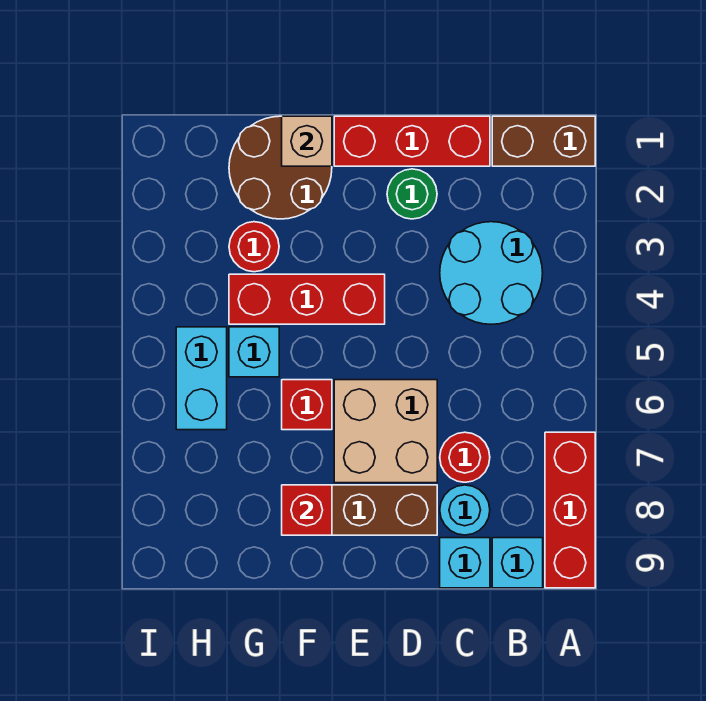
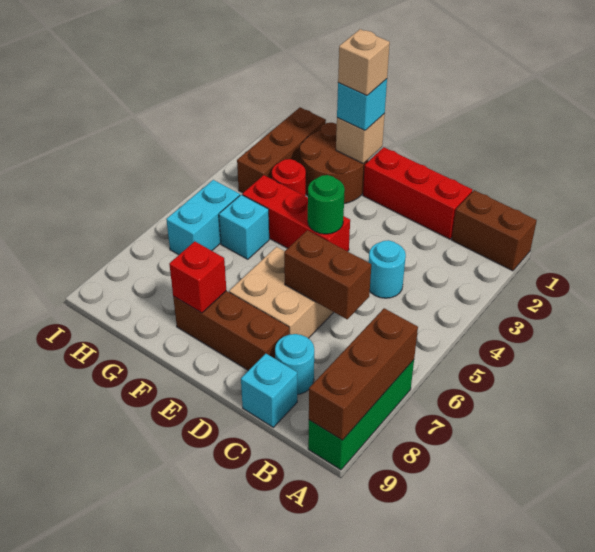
red 1x3 brick [545,432,595,588] -> green 1x3 brick [308,360,414,470]
none -> brown 1x3 brick [309,308,418,440]
cyan 2x2 round brick [440,222,543,324] -> cyan 1x1 round brick [369,240,406,298]
cyan 1x1 brick [492,538,543,588] -> cyan 1x1 brick moved to [337,79,387,131]
none -> brown 1x2 brick [284,230,371,319]
red 1x1 round brick [440,432,490,482] -> none
green 1x1 round brick [387,169,437,219] -> green 1x1 round brick moved to [308,175,345,234]
none -> tan 1x1 brick [338,29,390,96]
red 1x1 brick [282,380,332,430] -> none
none -> brown 1x3 brick [237,107,326,193]

